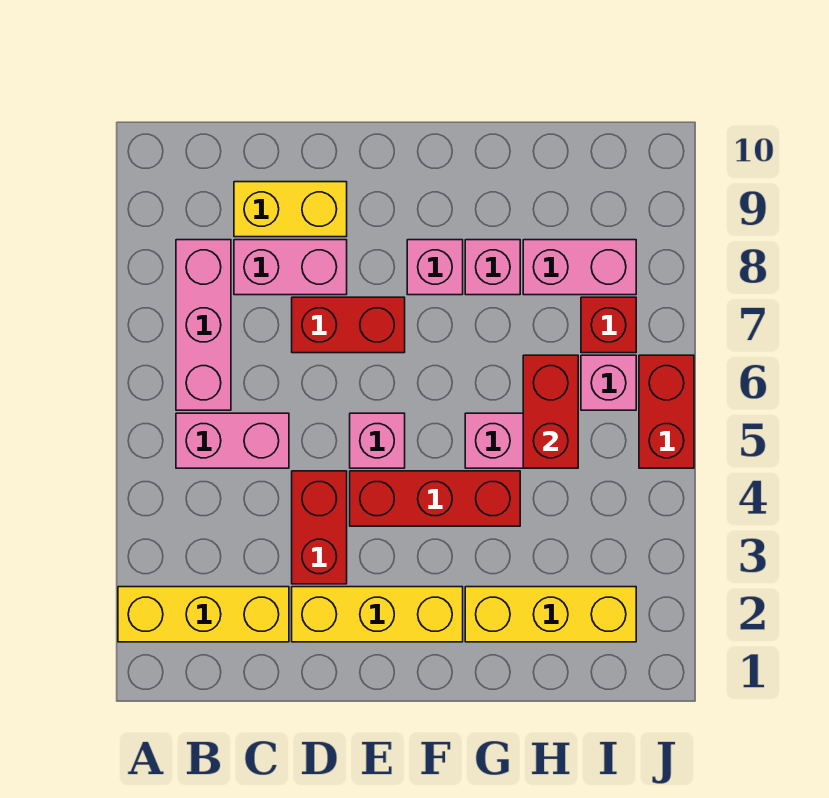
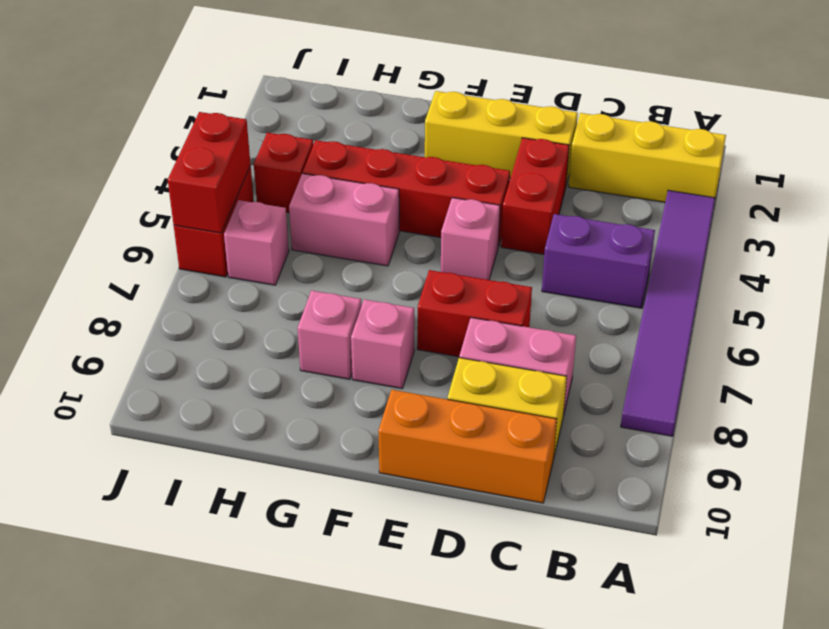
none -> purple 1x6 tile [621,190,715,436]
pink 1x2 brick [176,413,289,468] -> purple 1x2 brick [542,214,655,308]
pink 1x3 brick [176,240,231,410] -> none
none -> orange 1x3 brick [378,390,557,503]
red 1x3 brick [350,471,520,526] -> red 1x4 brick [303,140,510,247]
yellow 1x3 brick [465,587,636,642] -> none
red 1x2 brick [523,355,578,468] -> red 1x2 brick moved to [168,112,251,233]
pink 1x2 brick [523,240,636,295] -> none
red 1x1 brick [581,297,636,353] -> red 1x1 brick moved to [254,133,313,213]

